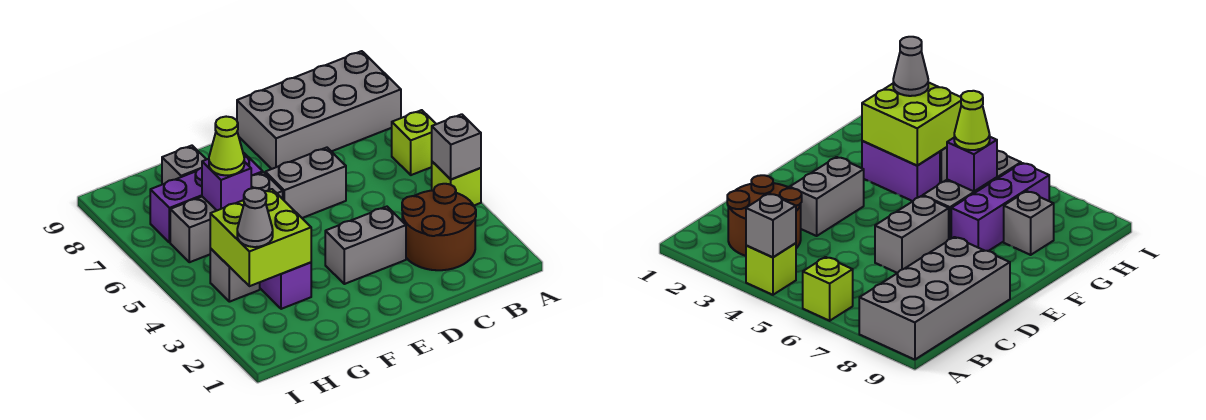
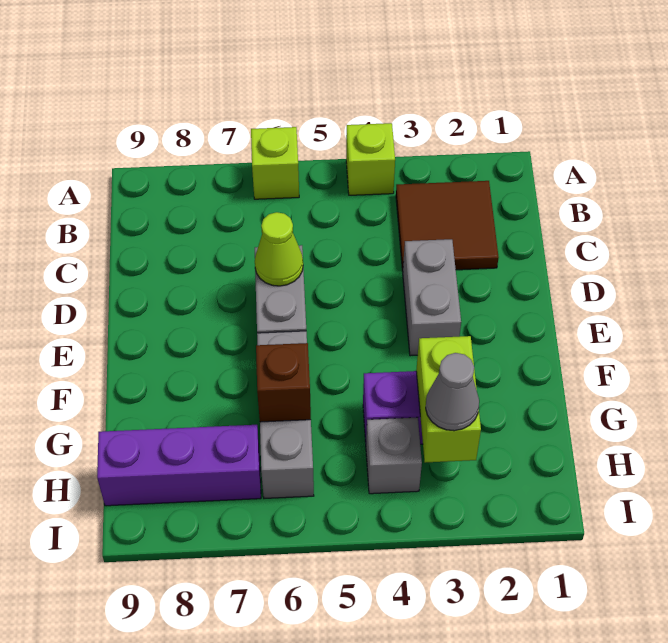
grey 1x1 brick [432,114,481,179] -> none
grey 2x4 brick [237,51,401,169] -> none
brown 2x2 round brick [402,184,476,270] -> brown 2x2 tile [396,181,499,271]
purple 1x3 brick [150,153,263,243] -> purple 1x3 brick turned to [97,425,261,506]
lime 2x2 brick [210,189,311,286] -> lime 1x2 brick [416,336,481,463]
purple 1x1 brick [202,159,251,210] -> brown 1x1 brick [256,343,311,422]
lime 1x1 cone [209,117,244,175] -> lime 1x1 cone moved to [255,212,303,286]
grey 1x1 brick [162,146,206,185] -> none

